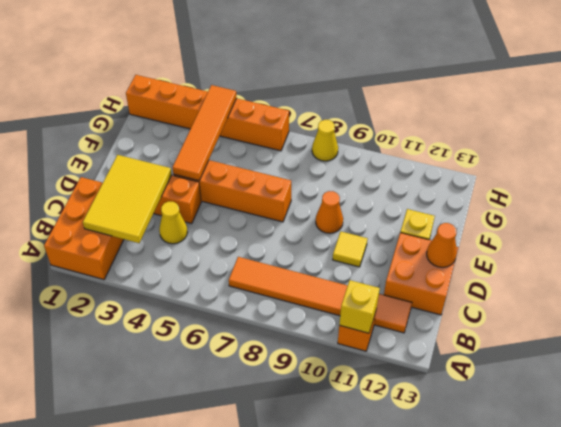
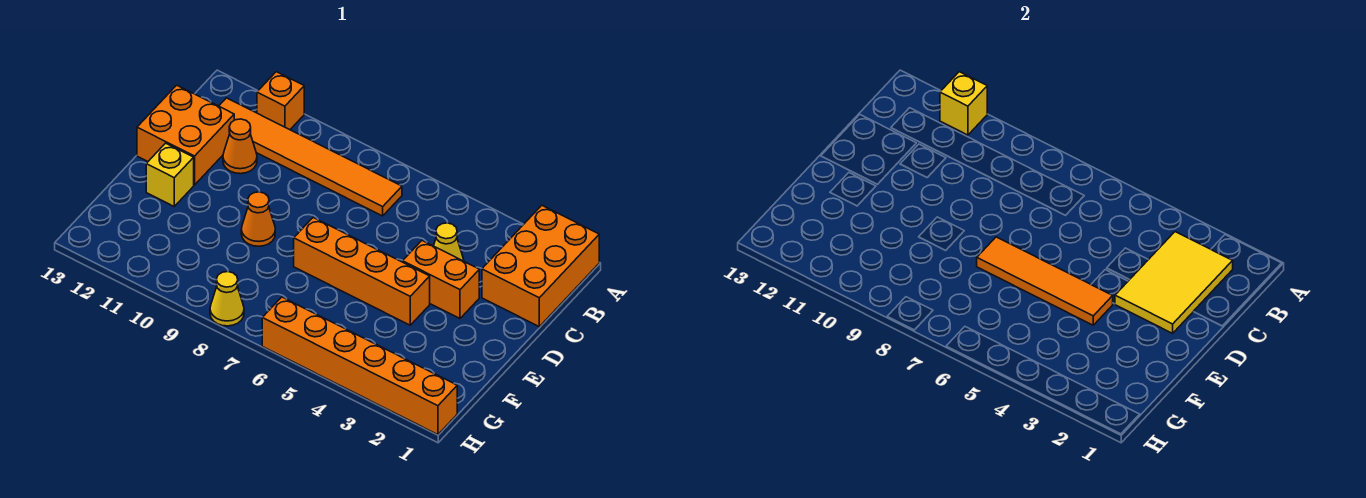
yellow 1x1 tile [333,232,368,267] -> none
orange 1x1 cone [427,223,457,267] -> orange 1x1 cone moved to [223,119,257,174]
orange 1x4 tile [172,85,236,181] -> orange 1x4 tile turned to [977,237,1113,325]

